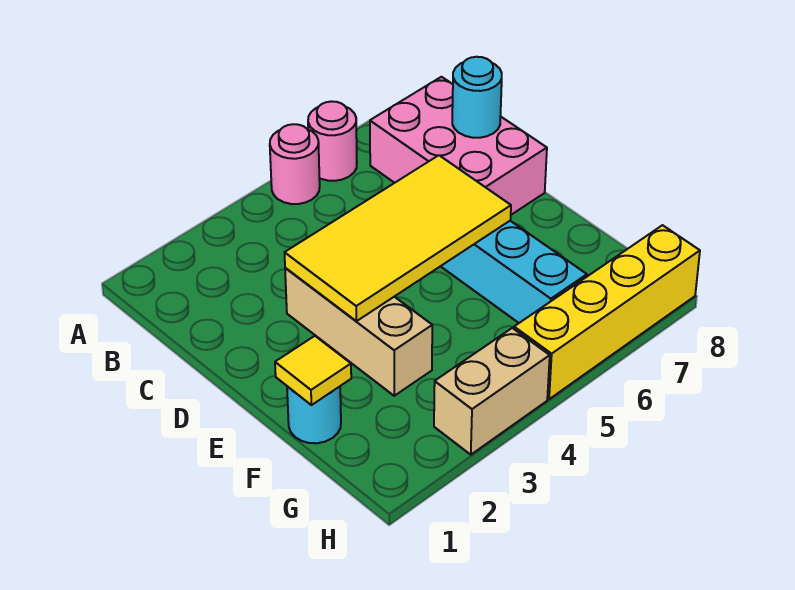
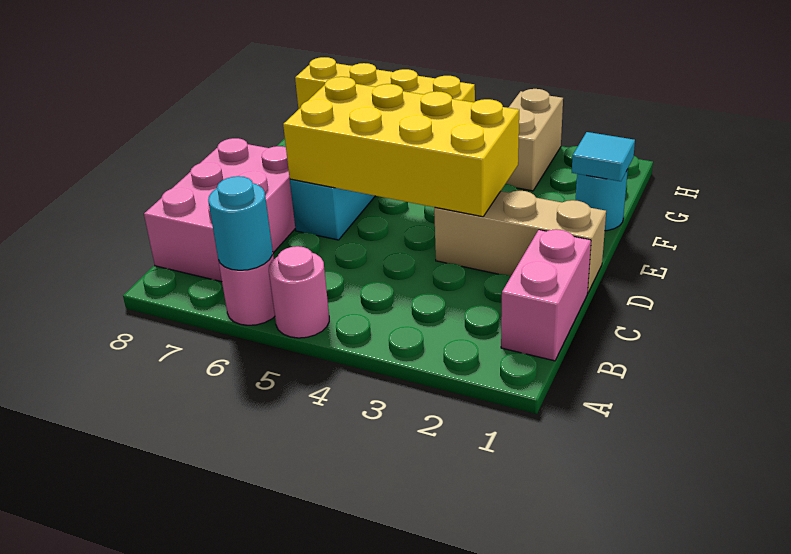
none -> pink 1x2 brick [501,229,591,361]
cyan 1x1 round brick [452,57,502,138] -> cyan 1x1 round brick moved to [208,176,273,270]
tan 1x3 brick [285,268,432,396] -> tan 1x3 brick turned to [434,191,606,293]
yellow 2x4 tile [285,155,511,321] -> yellow 2x4 brick [283,77,519,217]
yellow 1x1 tile [275,336,351,405] -> cyan 1x1 tile [572,132,635,181]
tan 1x2 brick [434,328,550,455] -> tan 1x2 brick turned to [506,89,563,191]

